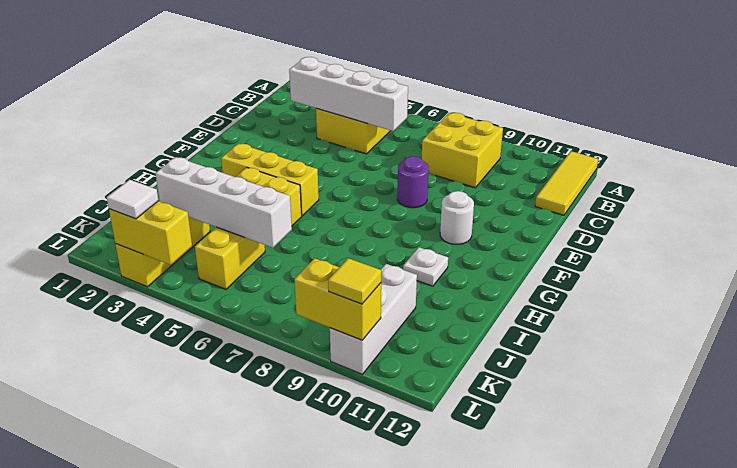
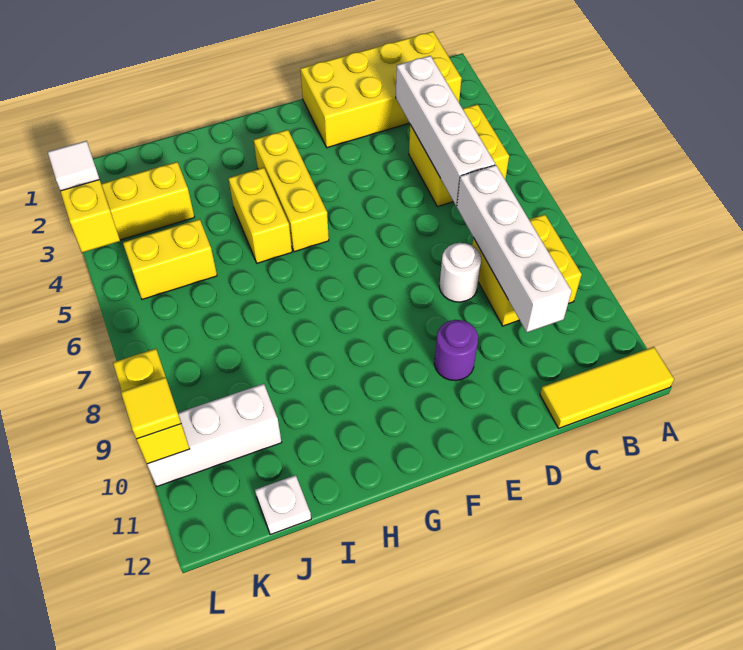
none -> yellow 2x4 brick [300,32,462,148]
purple 1x1 round brick [397,156,429,208] -> purple 1x1 round brick moved to [434,320,478,381]
white 1x1 round brick [440,191,474,244] -> white 1x1 round brick moved to [439,243,481,302]
white 1x1 plate [403,247,448,286] -> white 1x1 plate moved to [255,475,311,535]
white 1x4 brick [155,157,292,248] -> white 1x4 brick moved to [457,165,572,332]

